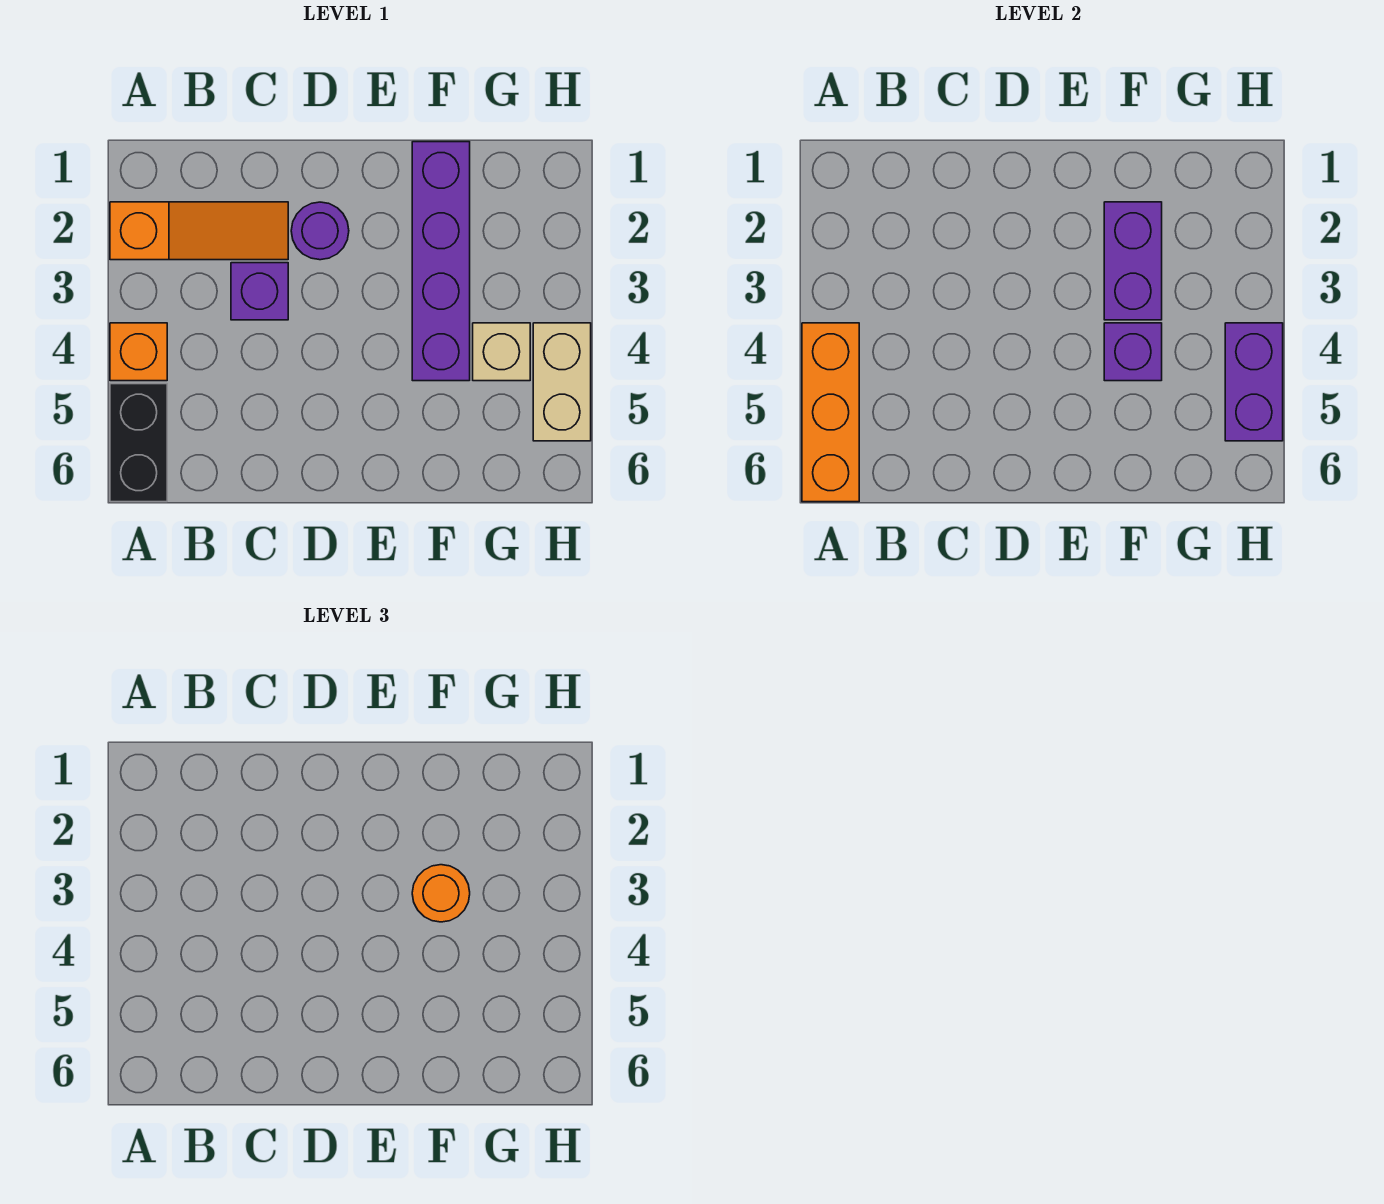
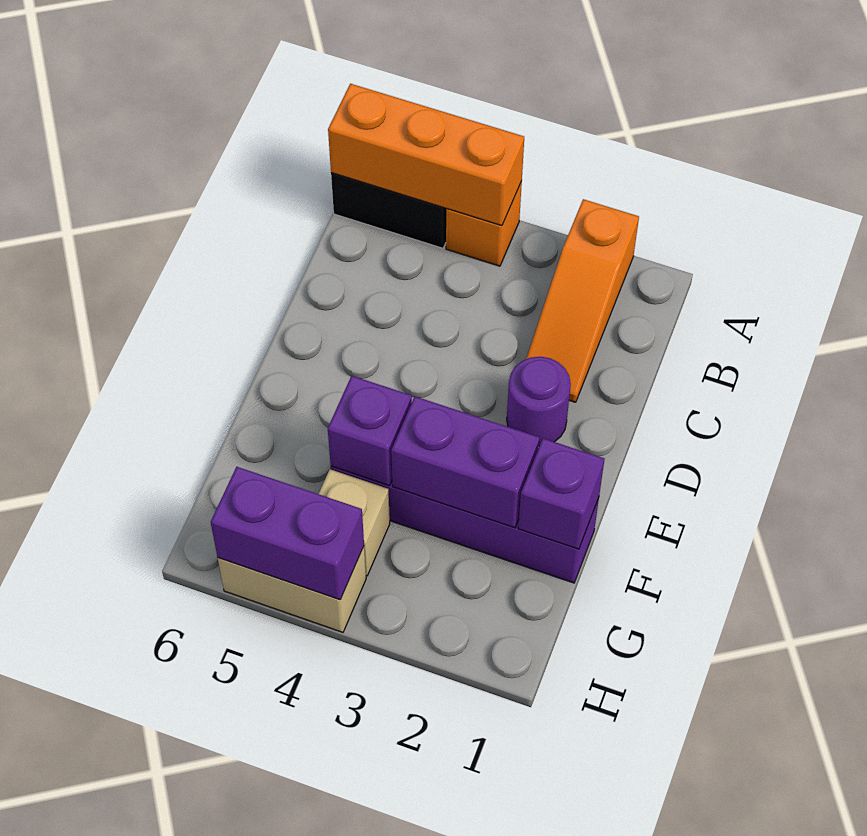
purple 1x1 brick [231,263,288,320] -> purple 1x1 brick moved to [518,438,604,549]
orange 1x1 round brick [412,865,470,922] -> none

